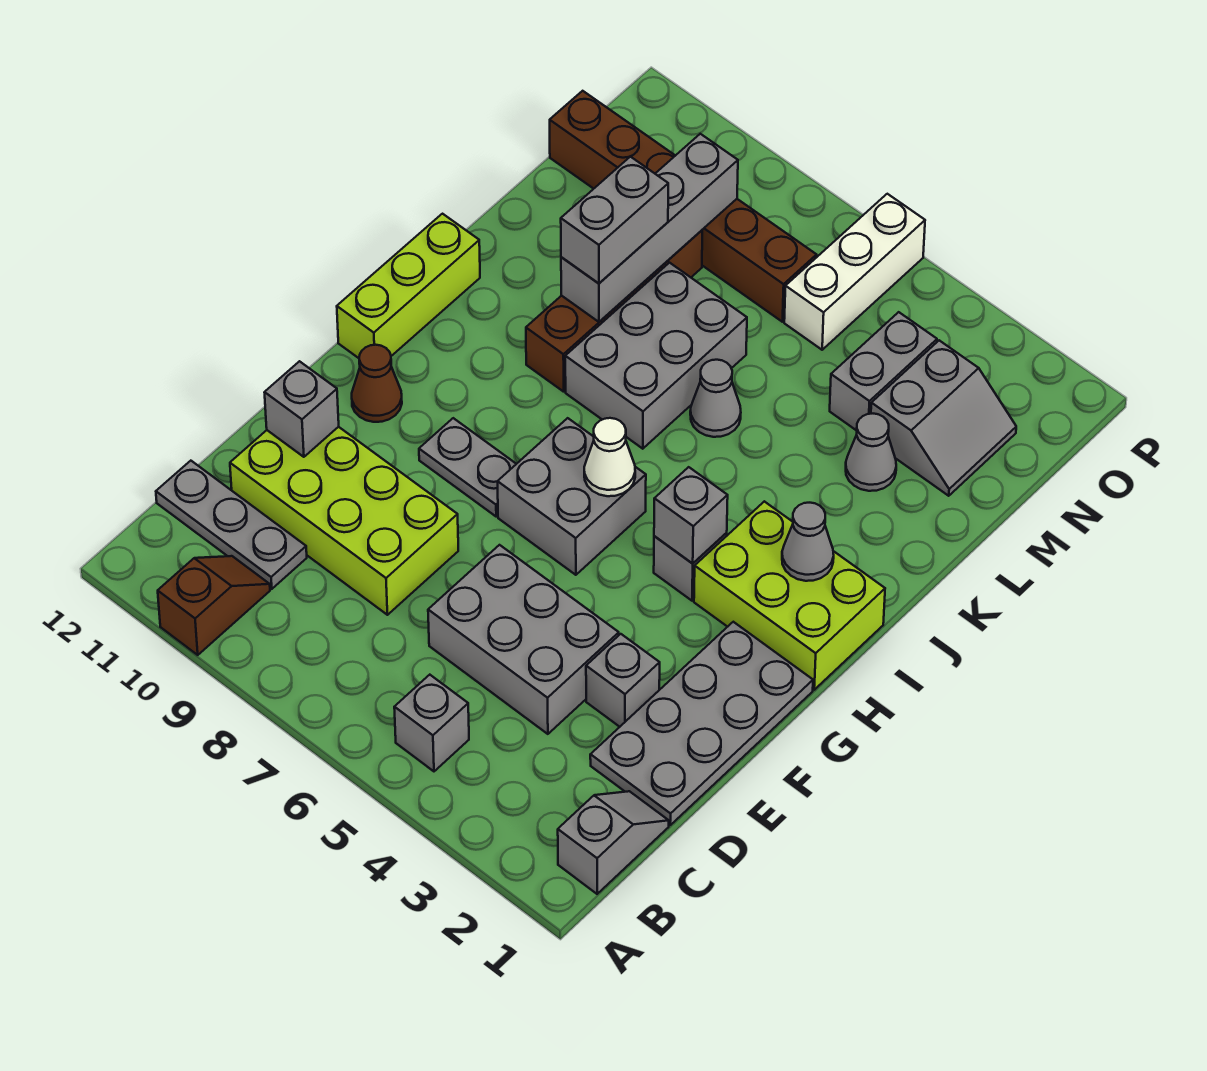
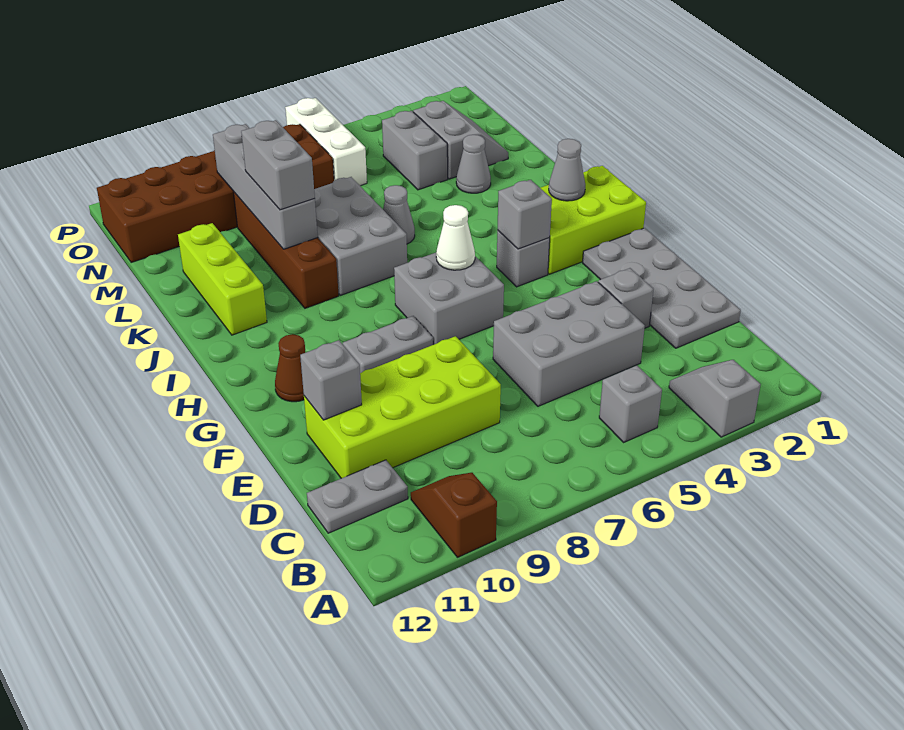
grey 1x2 slope [558,791,669,894] -> grey 1x2 slope moved to [669,360,761,437]
grey 1x3 plate [156,461,307,589] -> grey 1x2 plate [307,460,408,533]
lime 1x3 brick [337,214,480,358] -> lime 1x3 brick moved to [178,223,267,335]
brown 1x6 brick [550,91,817,322] -> brown 2x6 brick [97,124,334,262]

